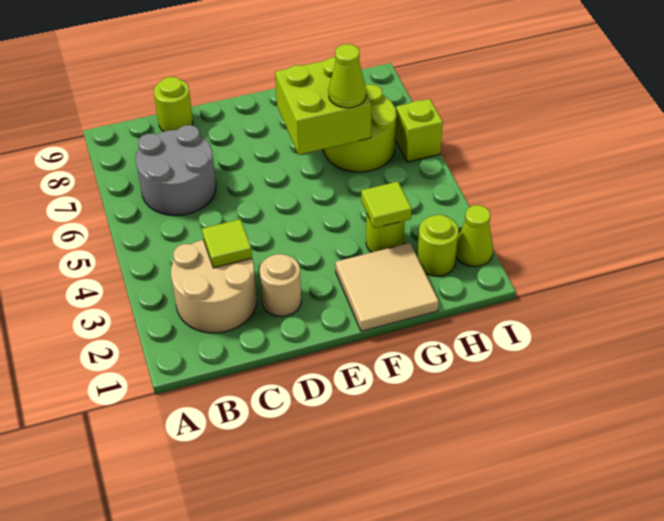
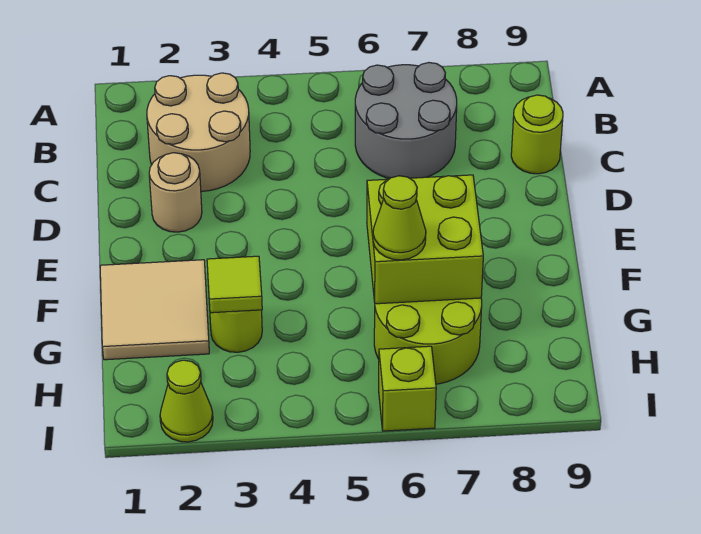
lime 1x1 tile [202,219,252,268] -> none
lime 1x1 round brick [417,215,459,276] -> none

